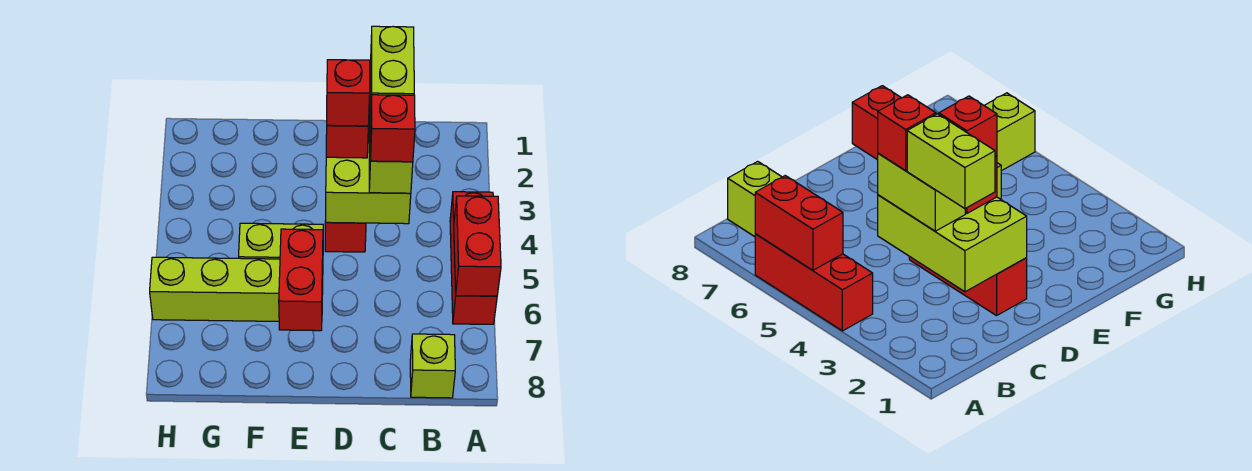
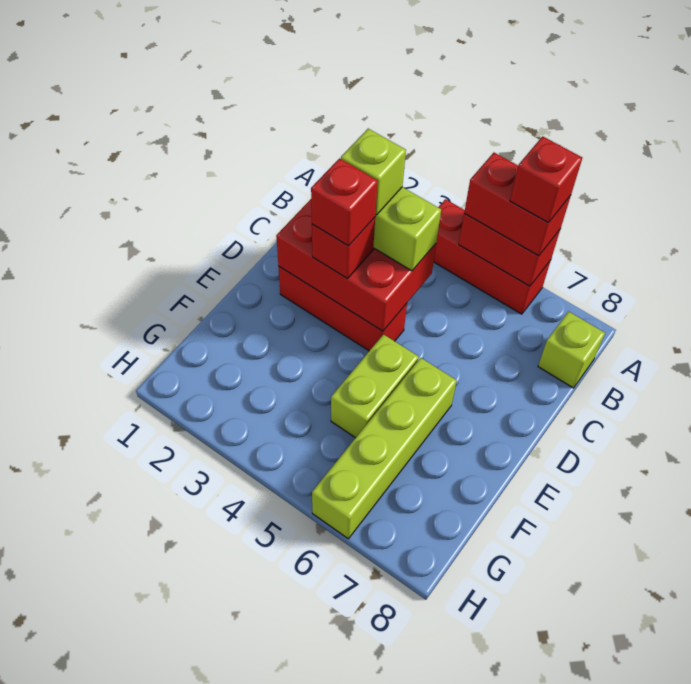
lime 2x3 brick [325,93,411,224] -> red 2x3 brick [276,199,436,331]
lime 1x2 brick [371,26,414,101] -> lime 1x1 brick [341,129,406,215]
red 1x1 brick [371,95,415,162] -> red 1x1 brick moved to [510,136,582,223]
red 1x2 brick [279,229,323,331] -> red 1x2 brick moved to [464,153,571,256]

